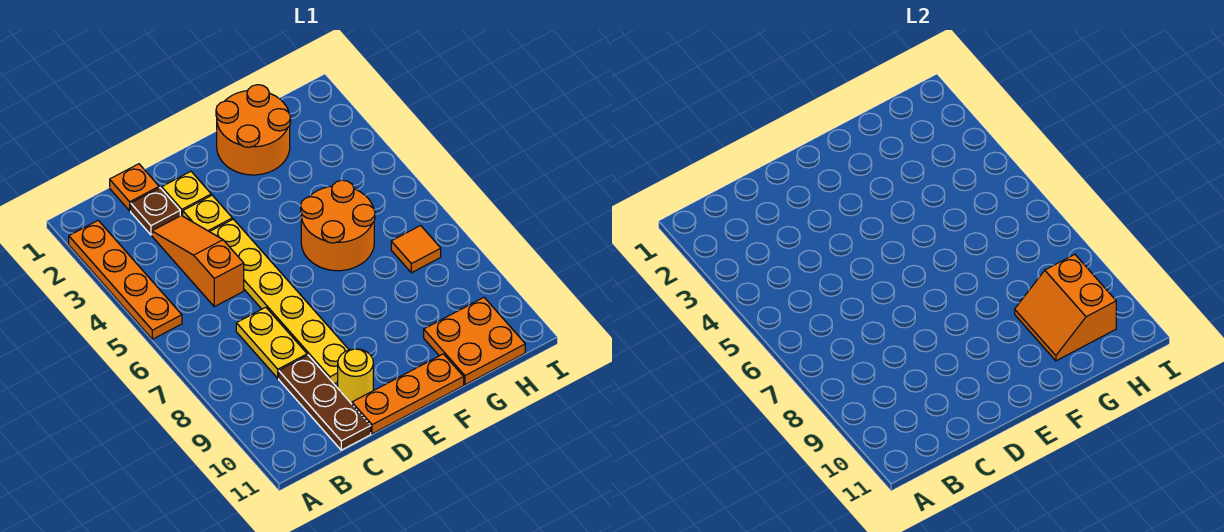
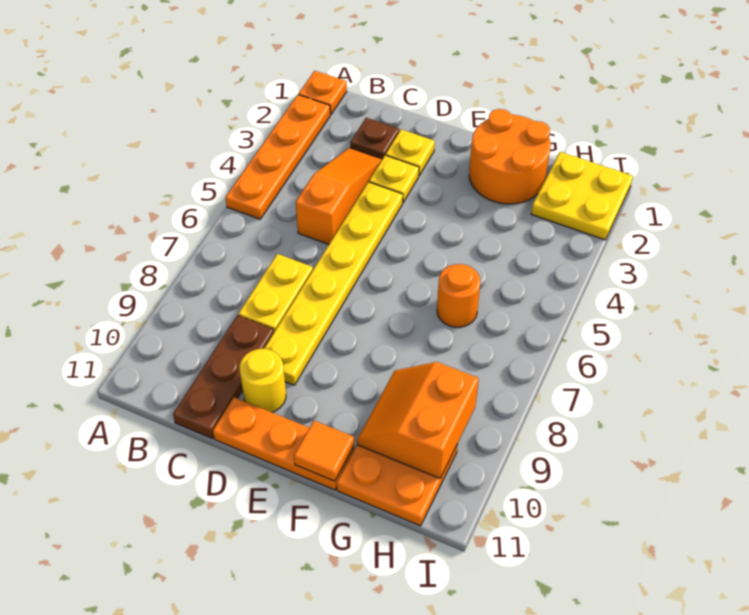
orange 1x1 plate [110,164,159,211] -> orange 1x1 plate moved to [299,71,347,114]
orange 2x2 round brick [301,180,375,271] -> orange 1x1 round brick [437,264,480,327]
none -> yellow 2x2 plate [531,152,633,240]
orange 1x1 tile [391,226,441,273] -> orange 1x1 tile moved to [294,421,354,481]

